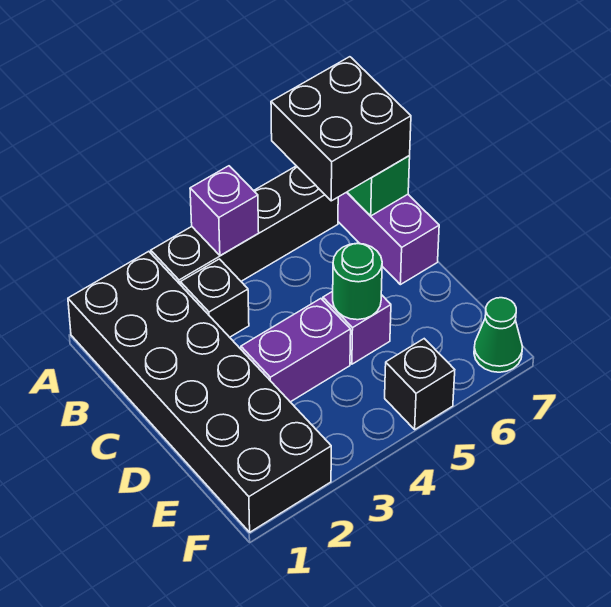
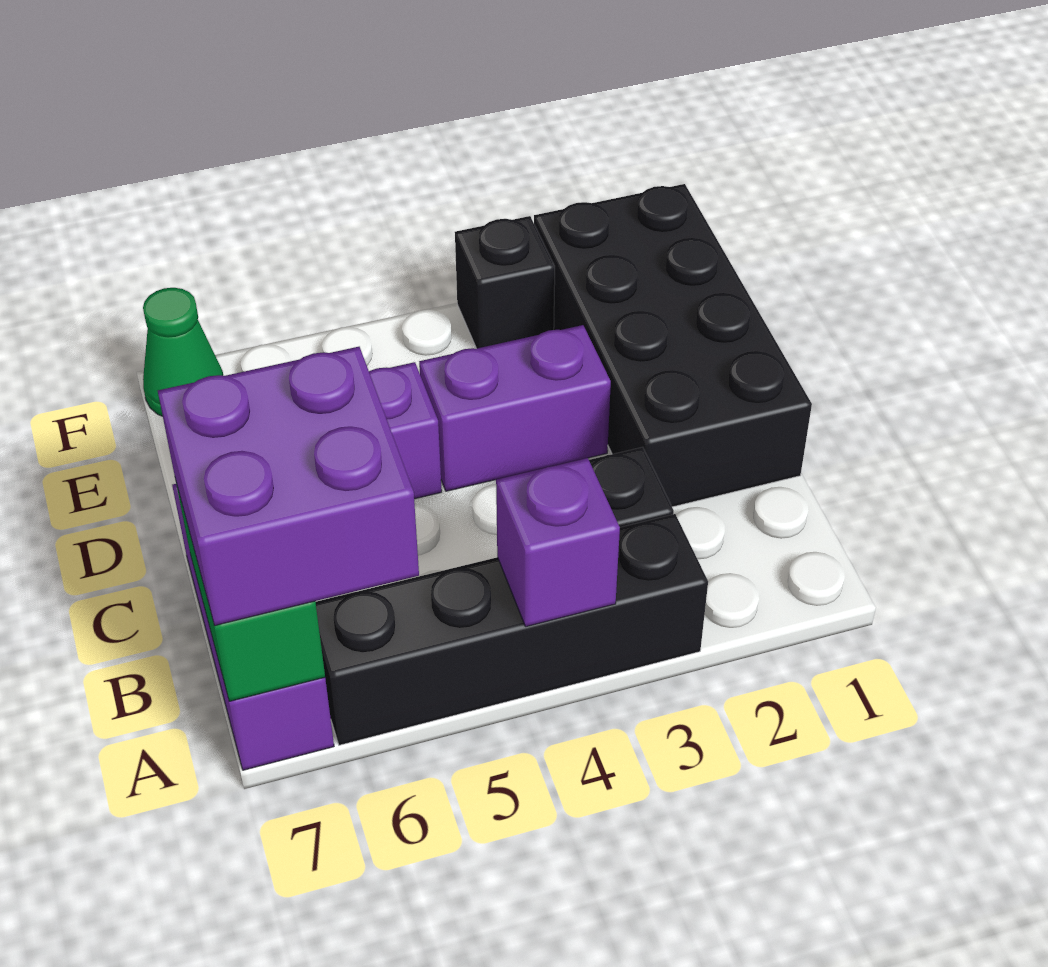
black 2x6 brick [68,251,331,532] -> black 2x4 brick [534,184,812,507]
black 2x2 brick [271,57,411,201] -> purple 2x2 brick [158,347,419,626]
green 1x1 round brick [333,244,382,320] -> none
black 1x1 brick [385,339,455,429] -> black 1x1 brick moved to [455,216,555,348]

